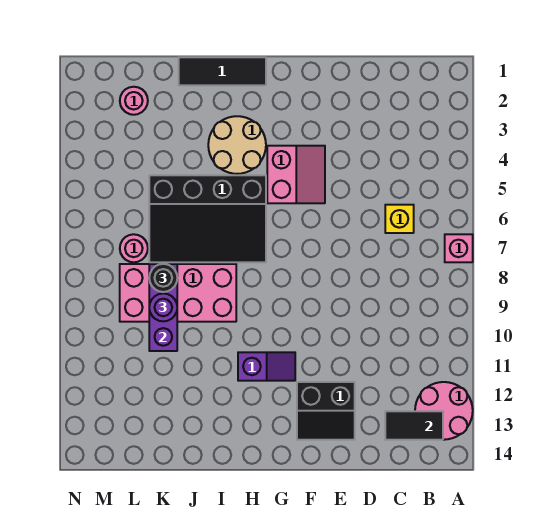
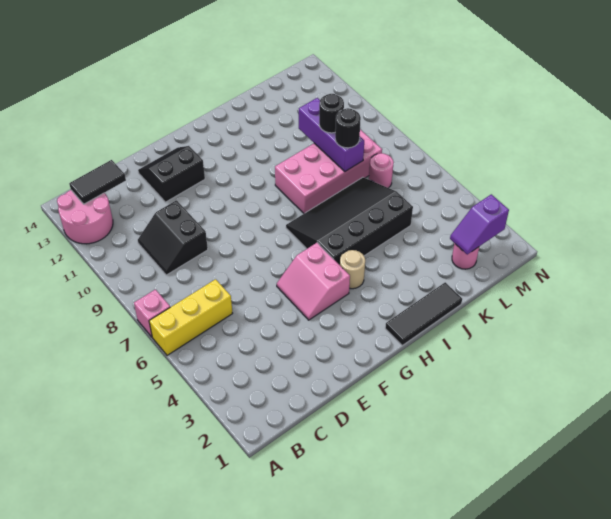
yellow 1x1 brick [385,205,414,233] -> yellow 1x3 brick [149,279,233,355]
none -> black 2x2 slope [138,200,208,275]
purple 1x2 slope [238,352,295,381] -> purple 1x2 slope moved to [450,194,509,254]
tan 2x2 round brick [208,116,266,174] -> tan 1x1 round brick [340,250,365,289]
purple 1x1 round brick [149,293,177,321] -> black 1x1 round brick [319,94,344,133]

